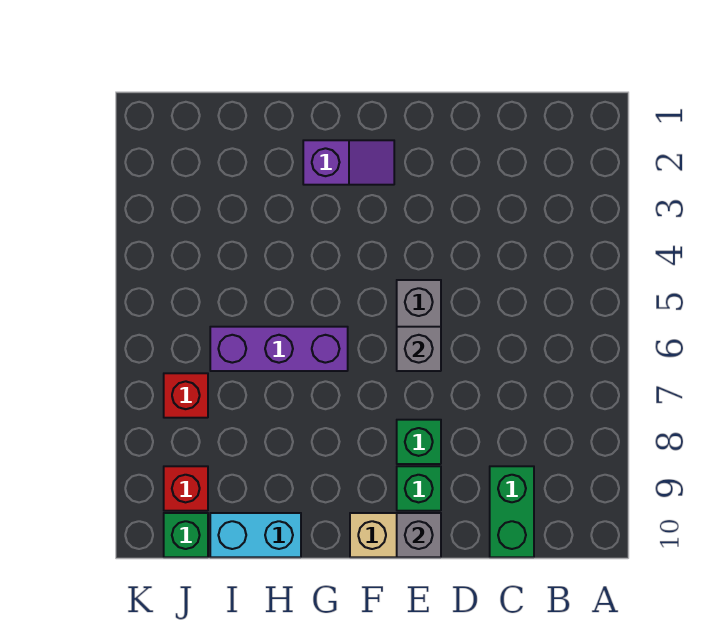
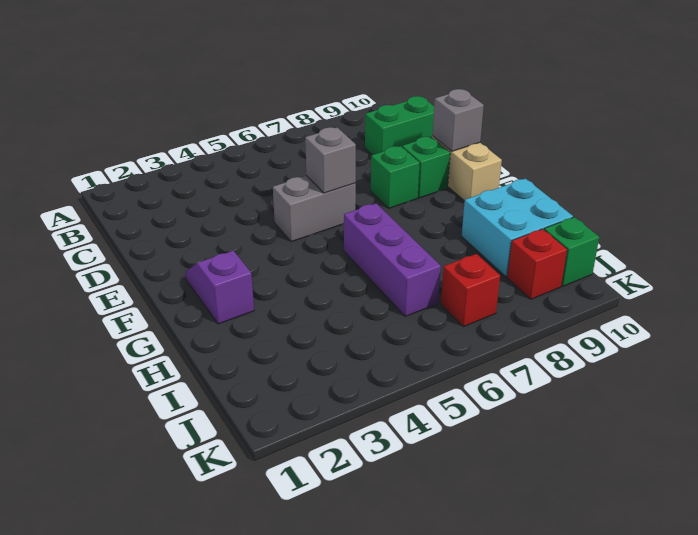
cyan 1x2 brick [210,513,301,557] -> cyan 2x2 brick [462,179,573,277]

